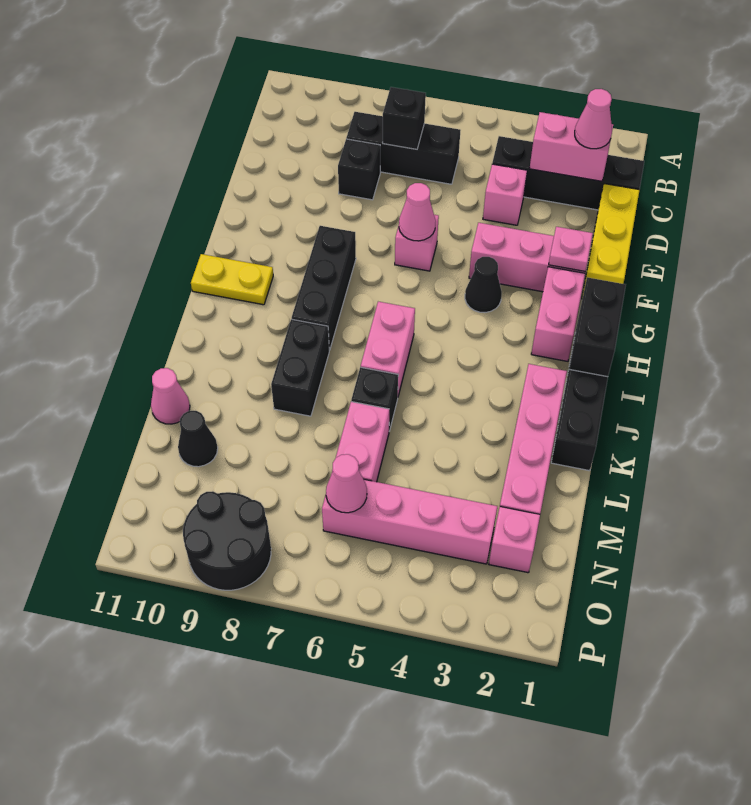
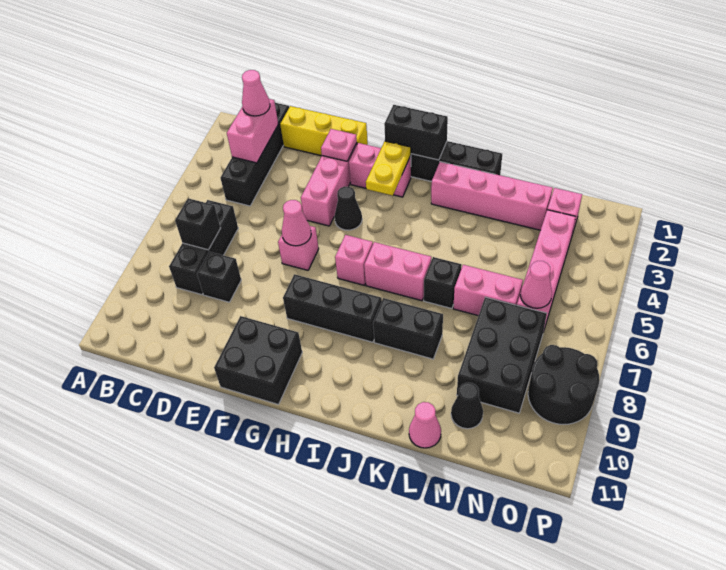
pink 1x1 brick [483,164,527,225] -> pink 1x1 brick moved to [335,235,373,285]
none -> black 2x2 brick [214,316,302,404]
yellow 1x2 plate [191,254,273,305] -> yellow 1x2 plate moved to [366,141,411,196]
none -> black 2x3 brick [457,297,547,413]

